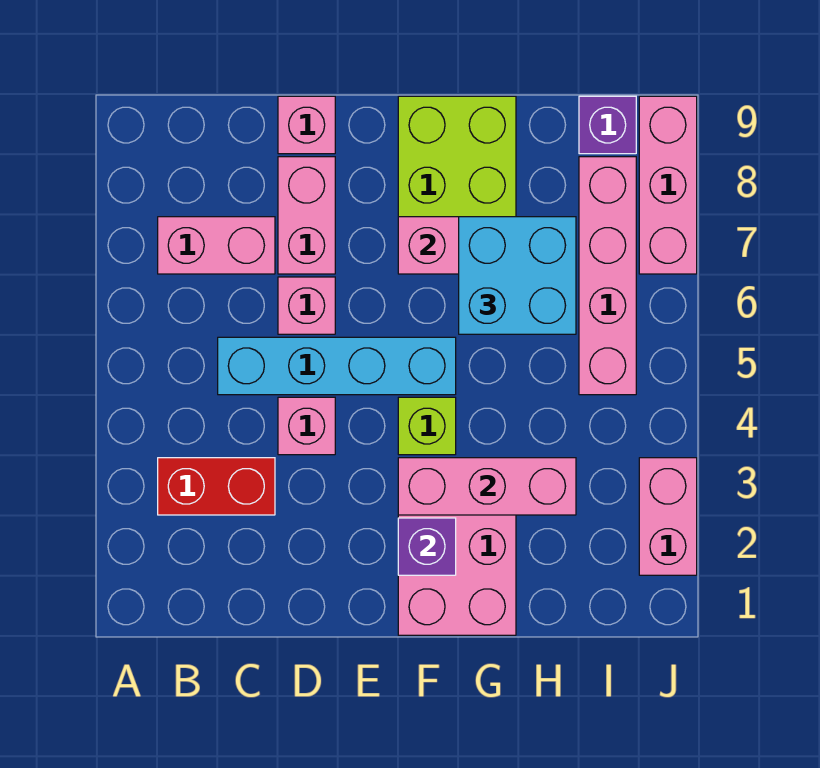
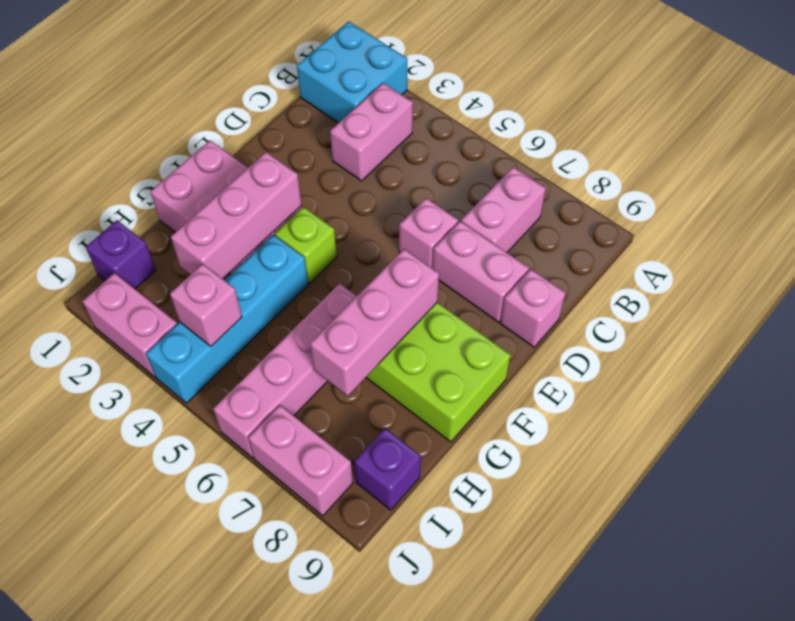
red 1x2 brick [158,458,275,515] -> pink 1x2 brick [330,83,413,181]
cyan 1x4 brick [218,337,456,395] -> cyan 1x4 brick moved to [146,235,308,403]
pink 1x1 brick [278,397,335,455] -> pink 1x1 brick moved to [170,264,242,346]
purple 1x1 brick [398,518,456,575] -> purple 1x1 brick moved to [86,220,156,289]
cyan 2x2 brick [459,217,576,334] -> cyan 2x2 brick moved to [297,21,407,123]
pink 1x4 brick [579,157,636,395] -> pink 1x4 brick turned to [213,284,357,458]
pink 1x3 brick [639,96,697,274] -> pink 1x2 brick [248,405,353,516]

